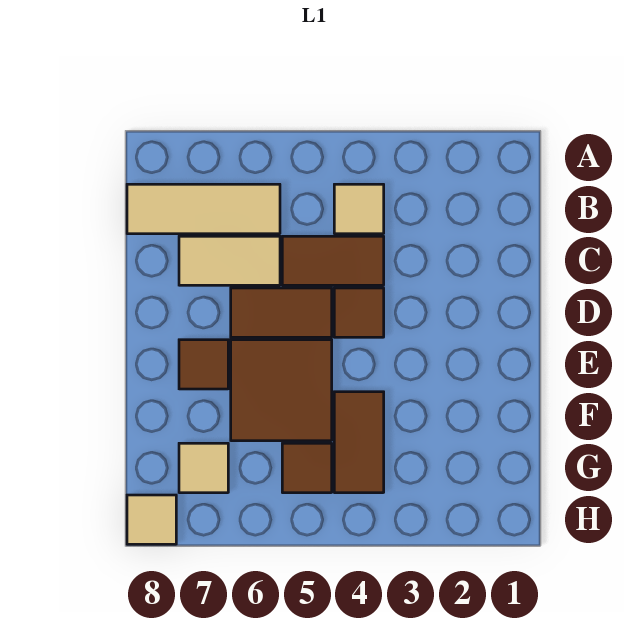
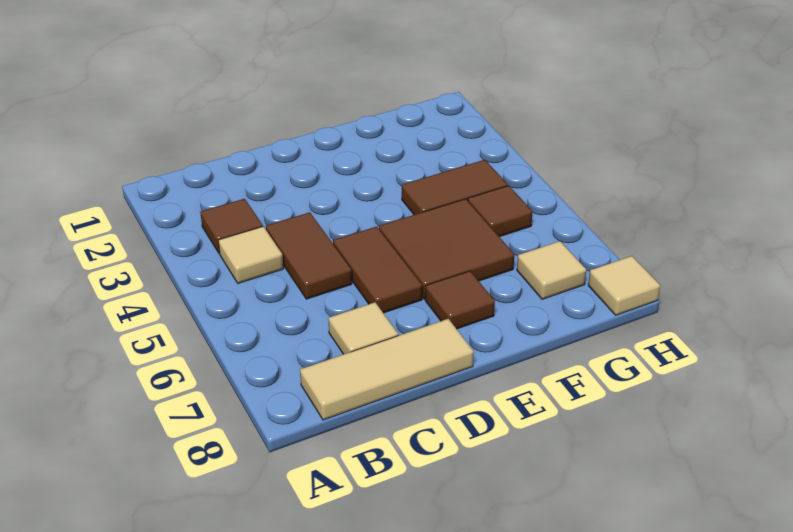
tan 1x3 tile [127,184,280,234] -> tan 1x3 tile turned to [300,319,474,420]
tan 1x2 tile [179,236,280,285] -> tan 1x1 tile [328,302,398,354]
brown 1x1 tile [334,288,384,337] -> brown 1x1 tile moved to [200,199,263,254]

